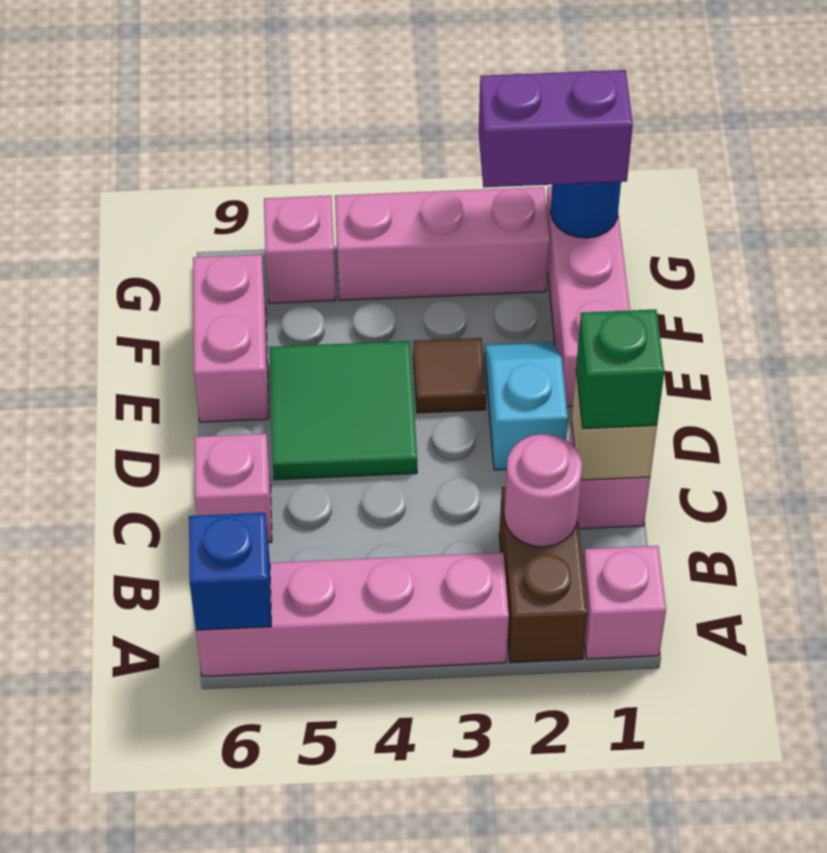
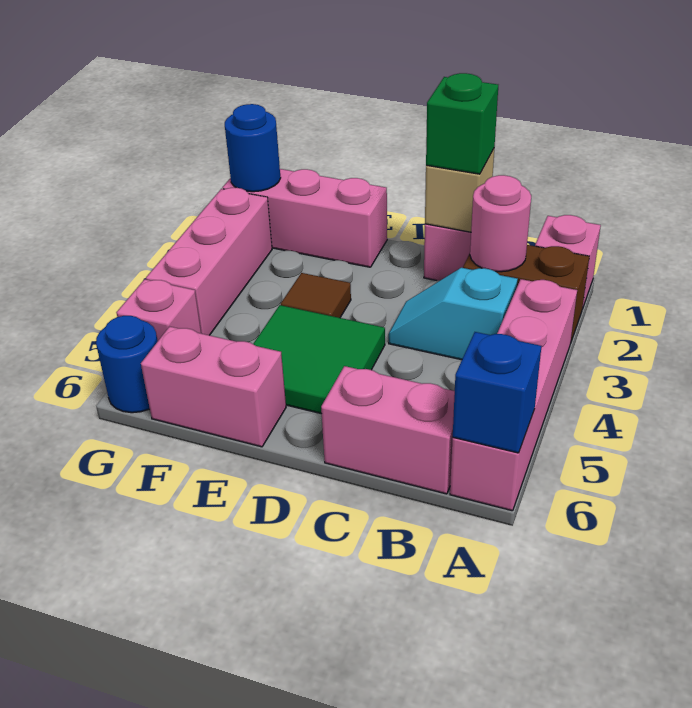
pink 1x1 brick [194,434,272,542] -> pink 1x2 brick [321,366,455,494]
cyan 1x2 slope [485,342,568,470] -> cyan 1x2 slope moved to [388,268,518,360]
purple 1x2 brick [479,70,633,187] -> none
none -> blue 1x1 round brick [96,316,158,413]

